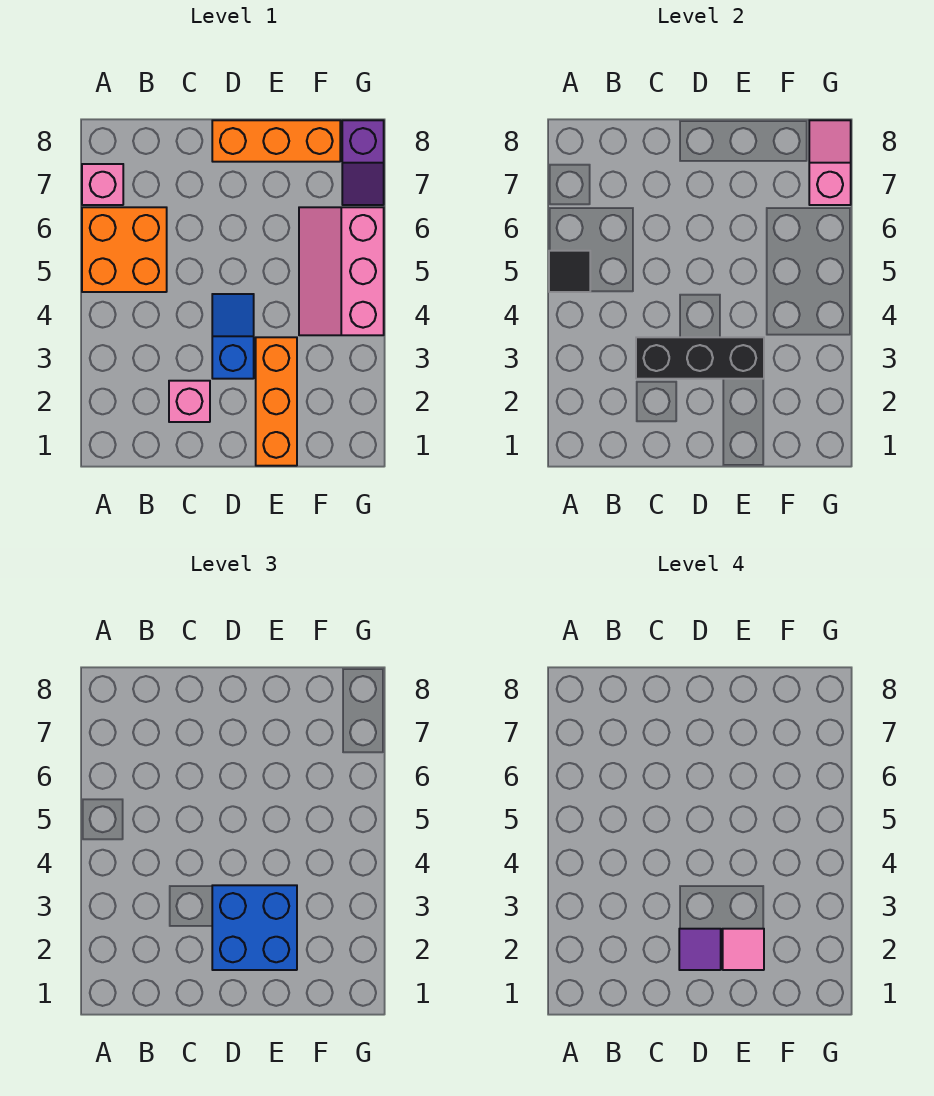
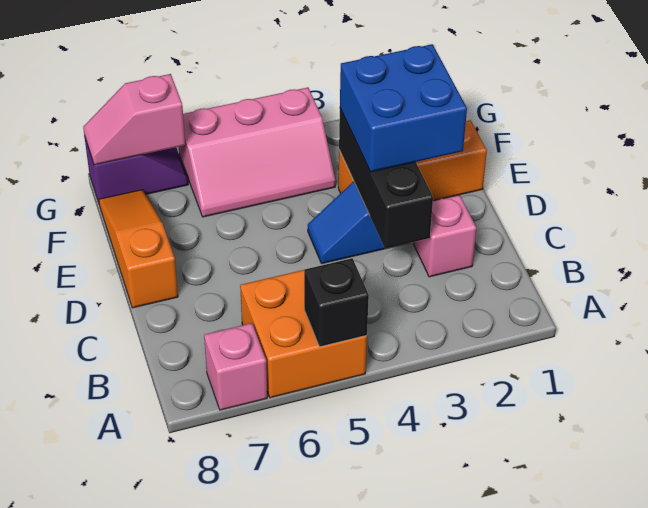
black 1x1 tile [549,251,590,292] -> black 1x1 brick [304,258,369,347]
purple 1x1 tile [679,929,721,970] -> none
orange 1x3 brick [212,120,340,162] -> orange 1x3 slope [99,190,178,308]
pink 1x1 tile [723,929,764,970] -> none

